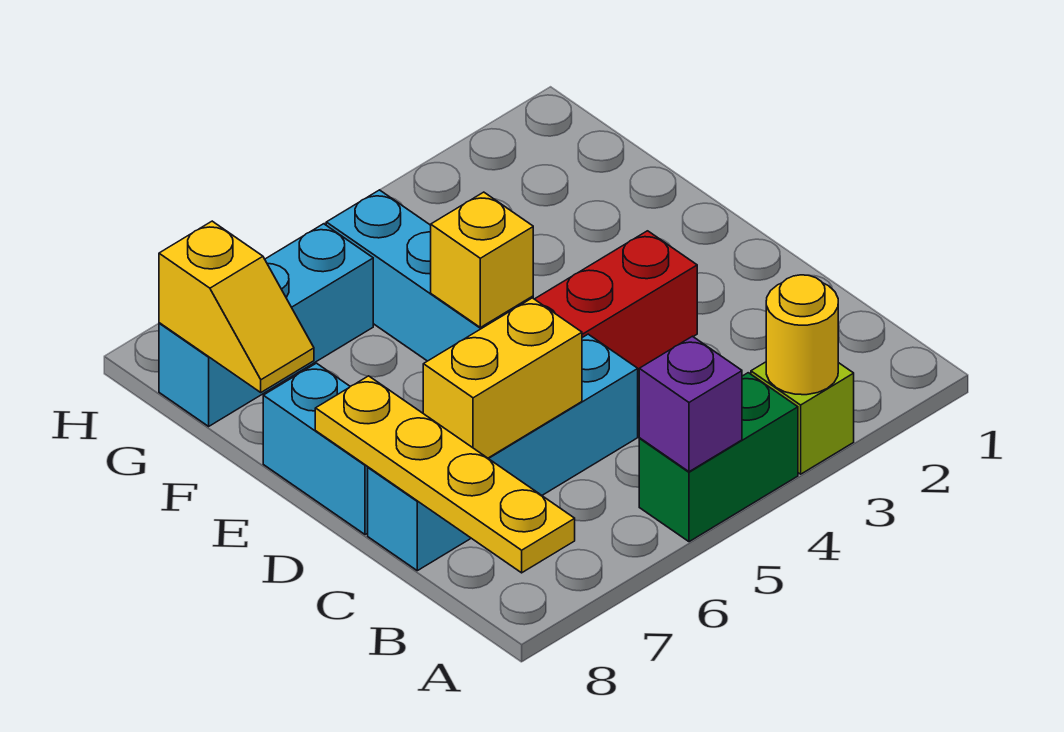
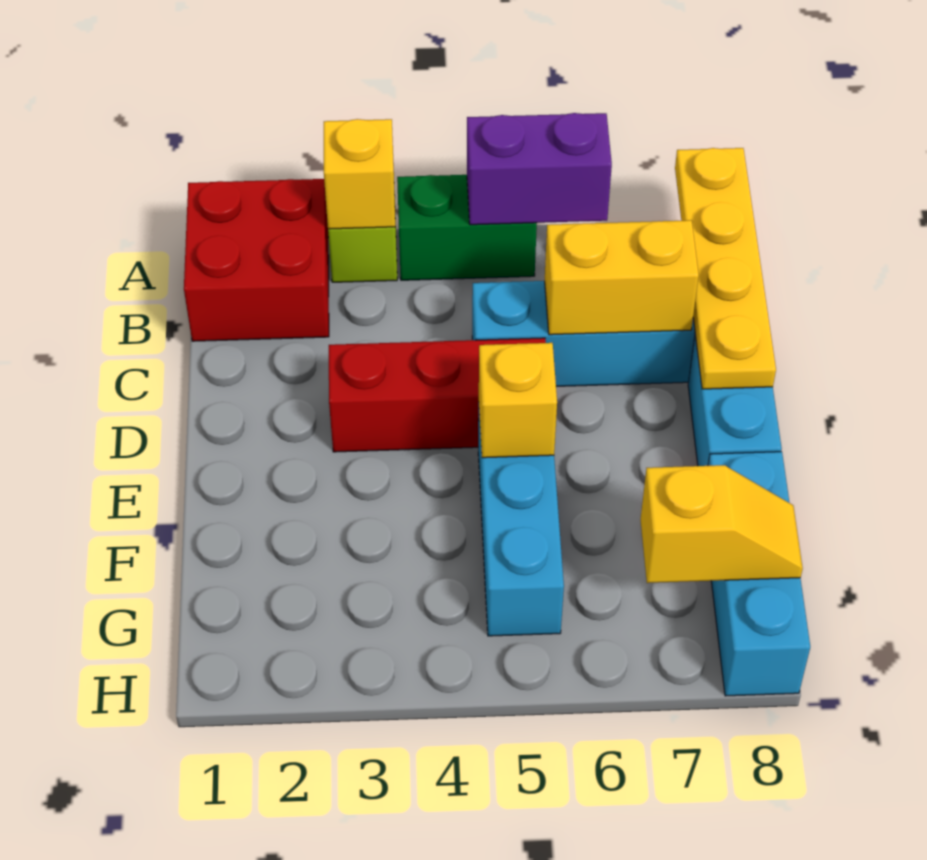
none -> red 2x2 brick [184,179,329,341]
yellow 1x1 round brick [766,275,838,395] -> yellow 1x1 brick [324,119,395,229]
purple 1x1 brick [639,336,742,472] -> purple 1x2 brick [467,113,612,225]
yellow 1x2 slope [159,221,314,392] -> yellow 1x2 slope turned to [640,465,803,583]
cyan 1x3 brick [159,224,373,426] -> cyan 1x3 brick turned to [708,452,810,696]

